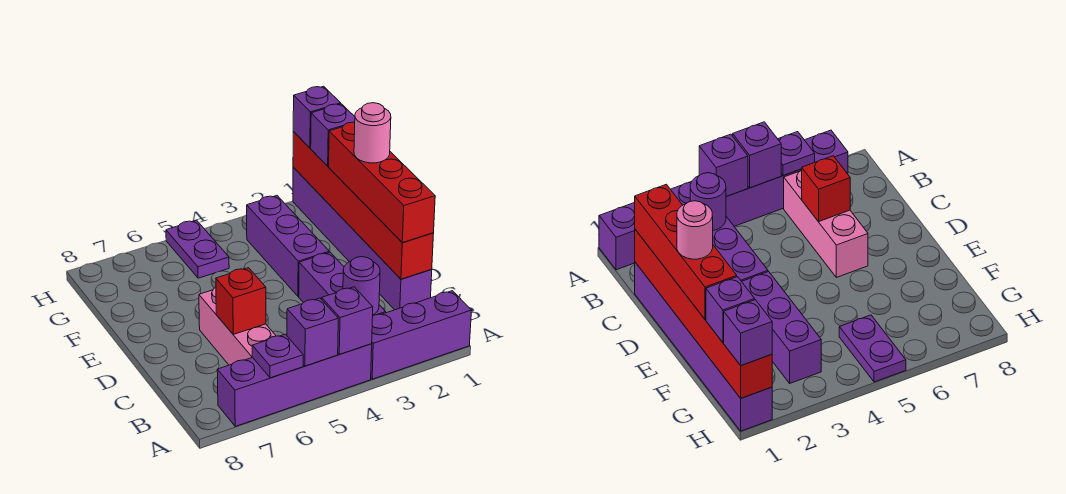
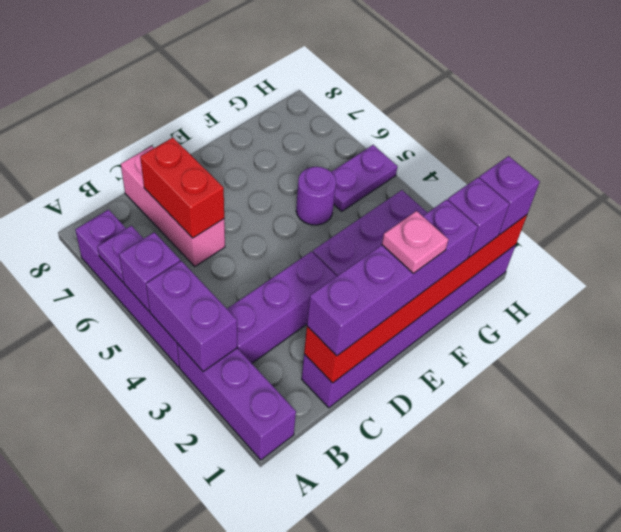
purple 1x1 brick [322,287,373,354] -> purple 1x2 brick [146,261,237,372]
purple 1x1 round brick [343,257,380,315] -> purple 1x1 round brick moved to [296,167,336,225]
pink 1x3 brick [199,288,276,365] -> pink 1x3 brick turned to [121,146,225,266]
red 1x4 brick [329,122,435,243] -> purple 1x4 brick [307,199,478,356]
red 1x1 brick [216,268,266,334] -> red 1x2 brick [140,138,224,238]
pink 1x1 round brick [354,103,391,163] -> pink 1x1 plate [382,211,448,274]

